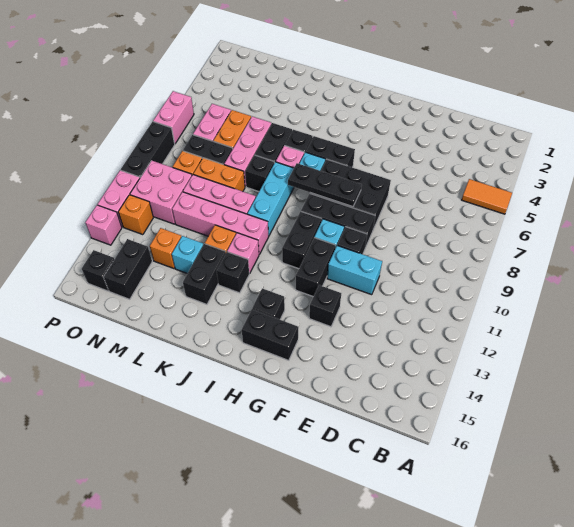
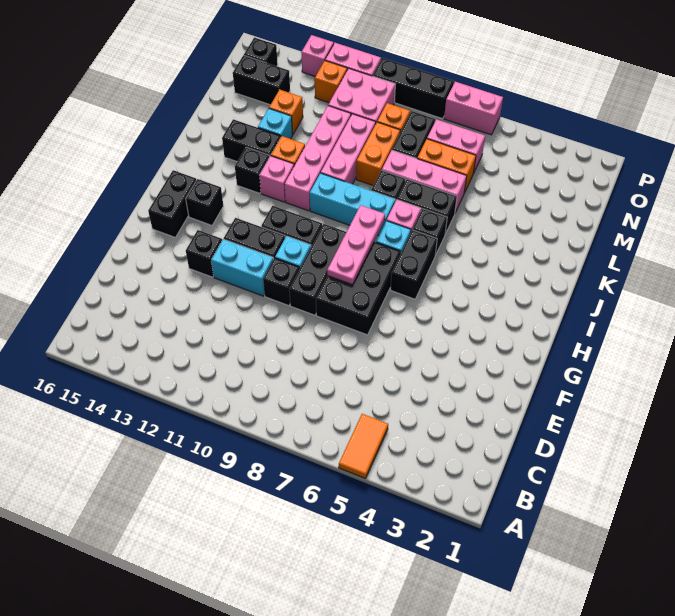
cyan 1x2 brick [327,246,382,295] -> cyan 1x2 brick turned to [211,239,273,296]
black 1x3 plate [288,163,362,207] -> pink 1x3 plate [327,205,385,285]

